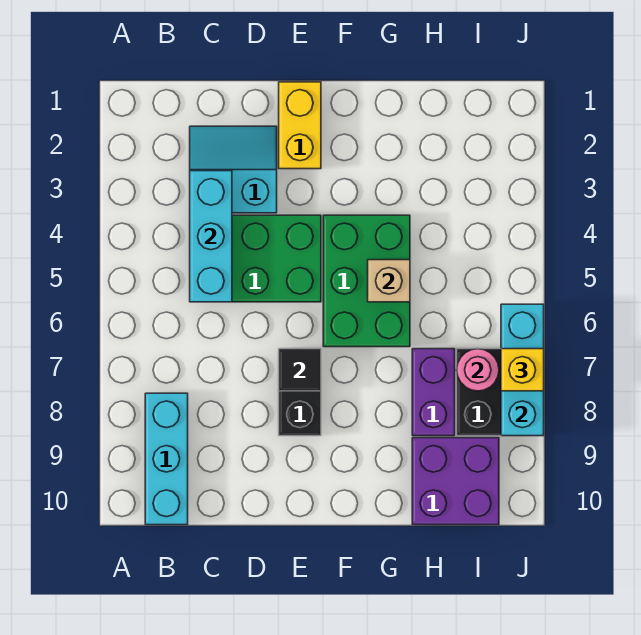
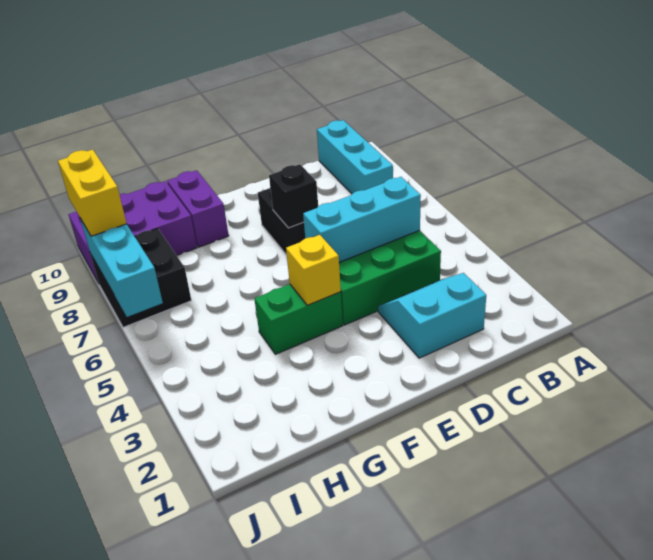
cyan 2x2 slope [190,126,277,213] -> cyan 2x2 slope turned to [378,273,486,358]
cyan 1x3 brick [190,171,232,302] -> cyan 1x3 brick turned to [303,177,421,262]
yellow 1x2 brick [279,82,321,169] -> yellow 1x2 brick moved to [58,149,127,236]
black 1x1 tile [279,349,321,391] -> black 1x1 brick [269,164,318,228]
green 2x3 brick [323,215,410,347] -> green 1x2 brick [254,284,343,354]
tan 1x1 brick [368,260,410,302] -> none
purple 1x2 brick [412,349,455,436] -> purple 1x2 brick moved to [167,170,229,247]
purple 2x2 brick [412,438,499,525] -> purple 2x3 brick [69,181,197,283]
pink 1x1 round brick [457,349,499,391] -> none
yellow 1x1 brick [501,349,544,391] -> yellow 1x1 brick moved to [286,235,341,305]

